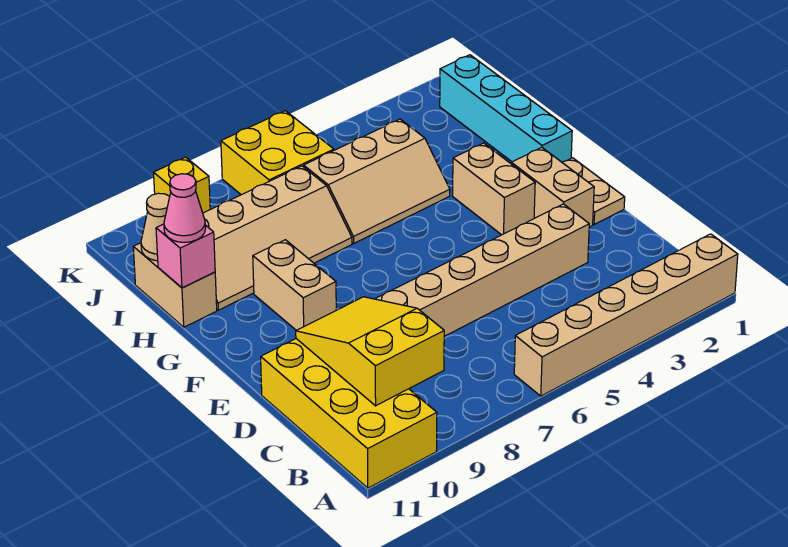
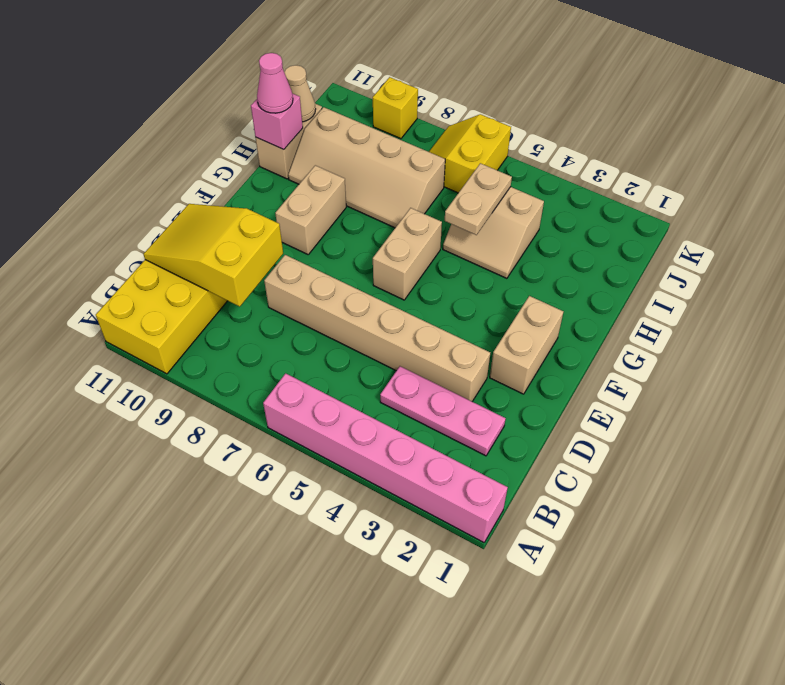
tan 1x6 brick [514,234,738,396] -> pink 1x6 brick [263,373,508,542]
yellow 2x3 slope [296,297,444,406] -> yellow 2x3 slope turned to [143,204,283,306]
none -> pink 1x3 plate [380,366,506,456]
tan 1x2 plate [562,158,625,225] -> tan 1x2 plate moved to [445,163,512,235]
tan 1x2 brick [453,143,535,235] -> tan 1x2 brick moved to [373,208,442,300]
cyan 1x4 brick [440,55,572,162] -> none
tan 2x3 slope [304,119,450,243] -> tan 2x2 slope [443,187,544,278]
yellow 2x2 brick [221,111,334,195] -> yellow 2x2 slope [429,114,511,193]

